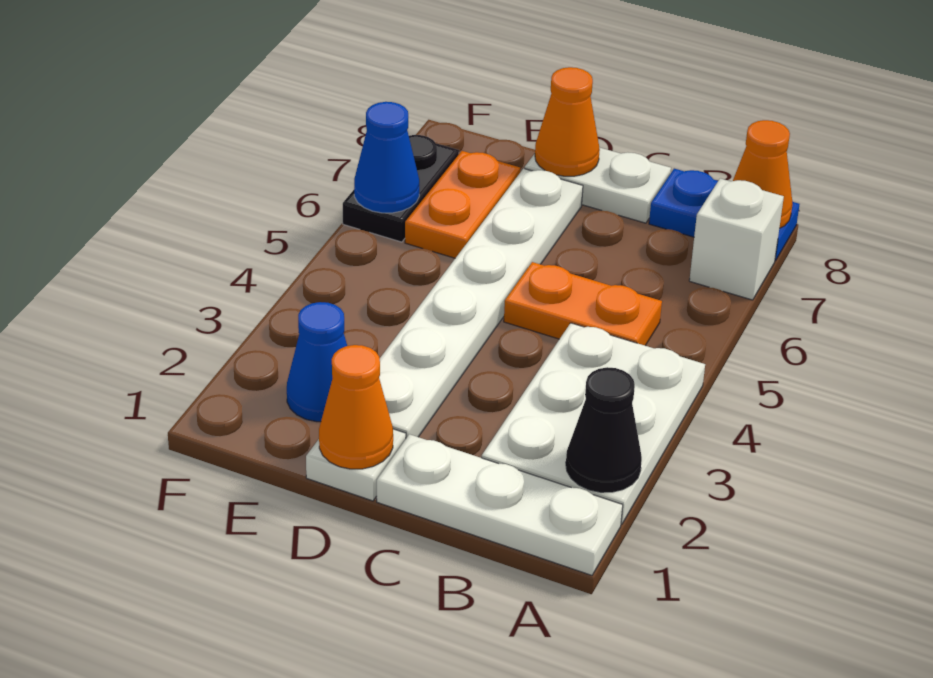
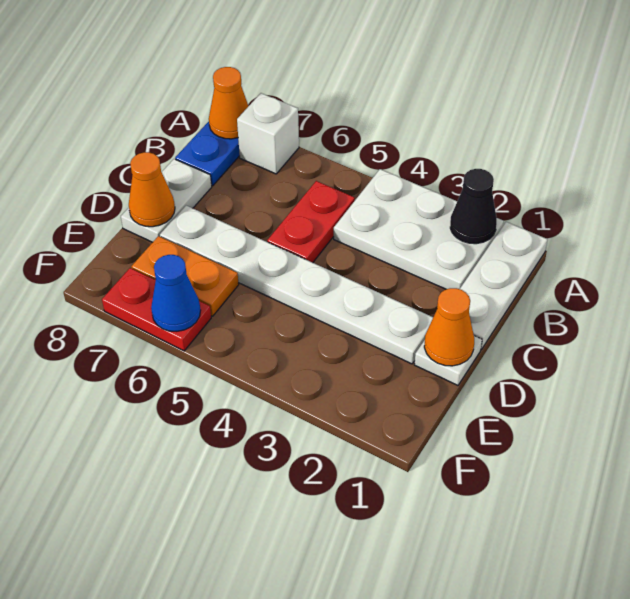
orange 1x2 plate [504,262,662,346] -> red 1x2 plate [267,181,355,263]
blue 1x1 cone [287,302,347,422] -> none
black 1x2 plate [343,135,459,242] -> red 1x2 plate [102,268,211,351]

